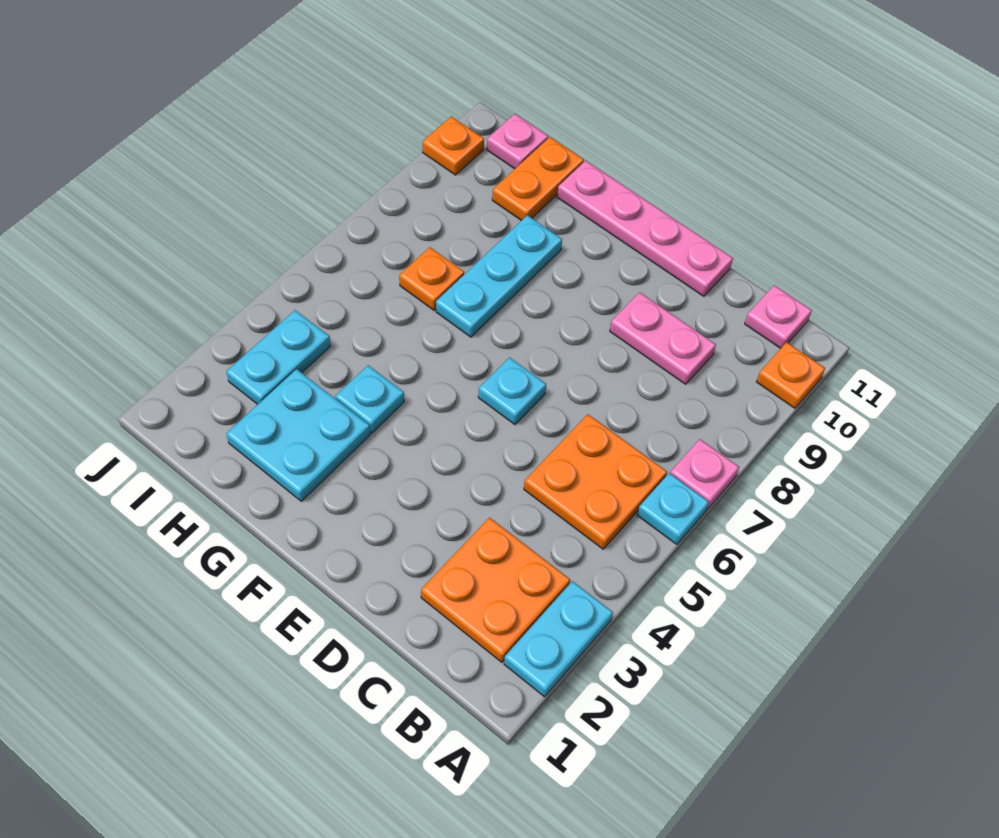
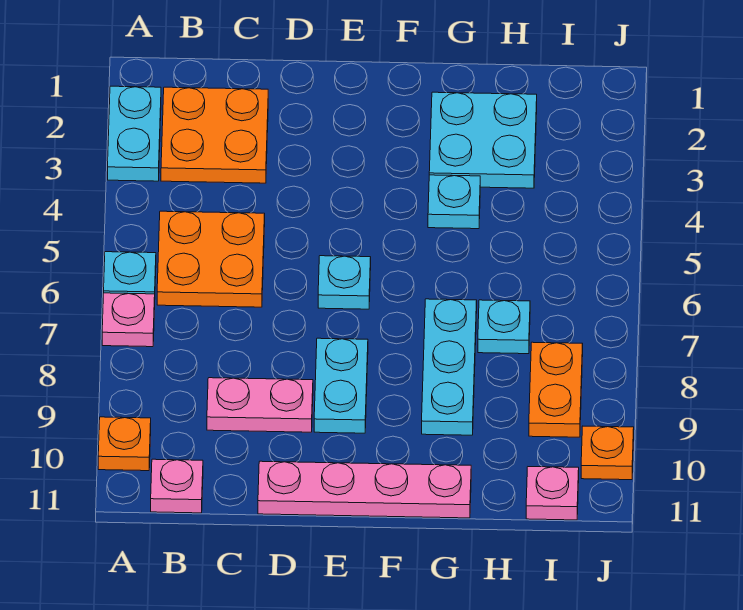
orange 1x1 plate [399,247,464,310] -> cyan 1x1 plate [478,300,530,354]
orange 1x2 plate [492,137,584,221] -> orange 1x2 plate moved to [529,342,583,437]
cyan 1x2 plate [227,310,330,404] -> cyan 1x2 plate moved to [314,338,368,433]

